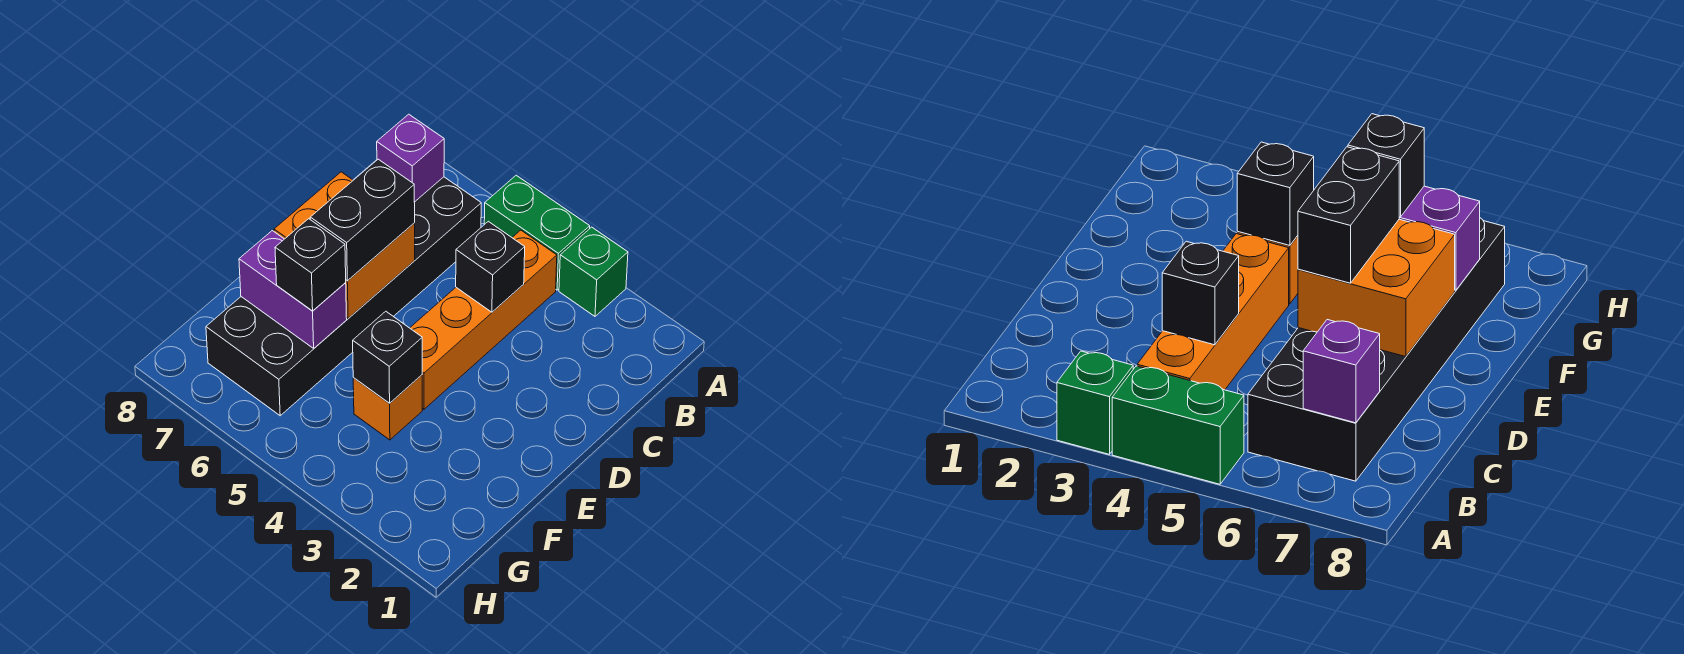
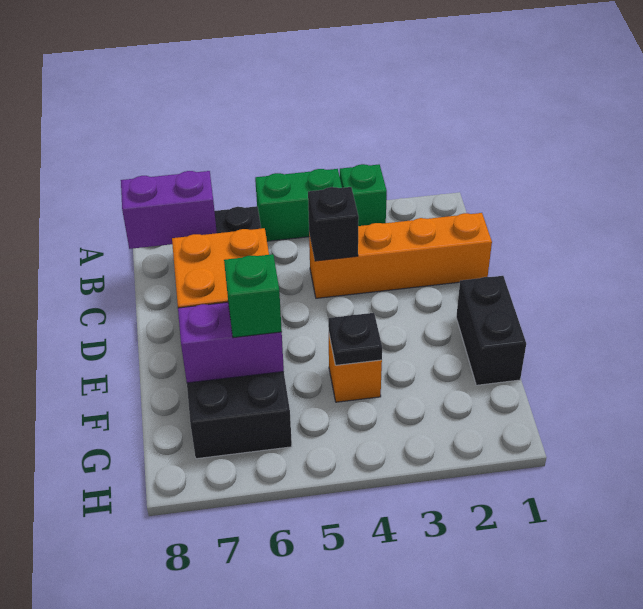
orange 1x4 brick [410,230,557,409] -> orange 1x4 brick turned to [309,213,492,298]
purple 1x1 brick [377,114,444,202] -> purple 1x2 brick [121,171,217,249]
black 1x2 brick [310,159,415,281] -> black 1x2 brick moved to [456,276,526,385]
black 1x1 brick [353,311,422,403] -> black 1x1 plate [328,313,382,365]
black 1x1 brick [275,219,346,311] -> green 1x1 brick [224,254,282,338]

